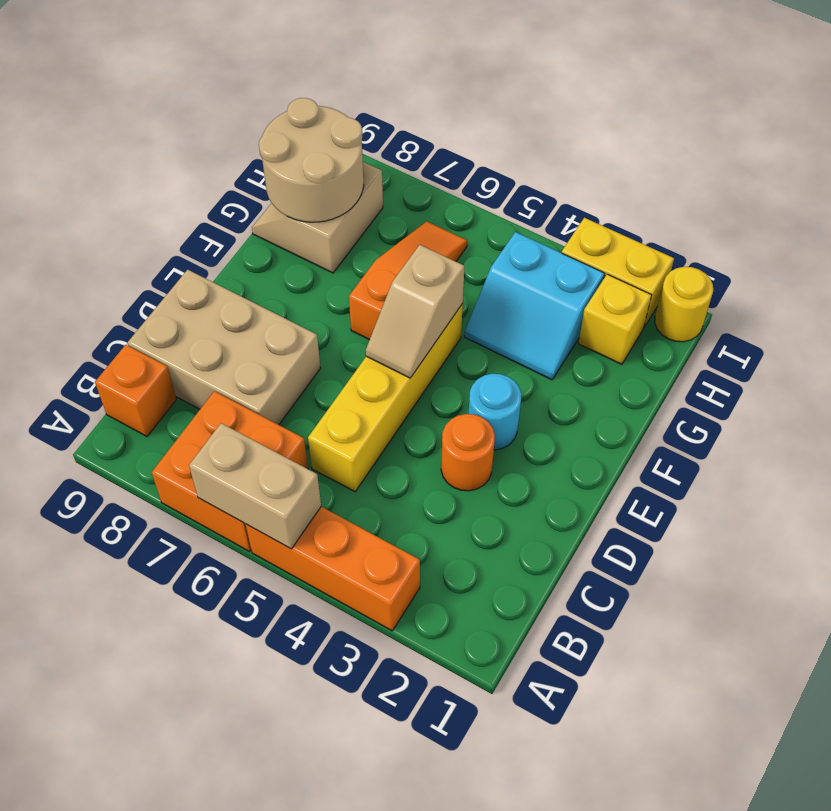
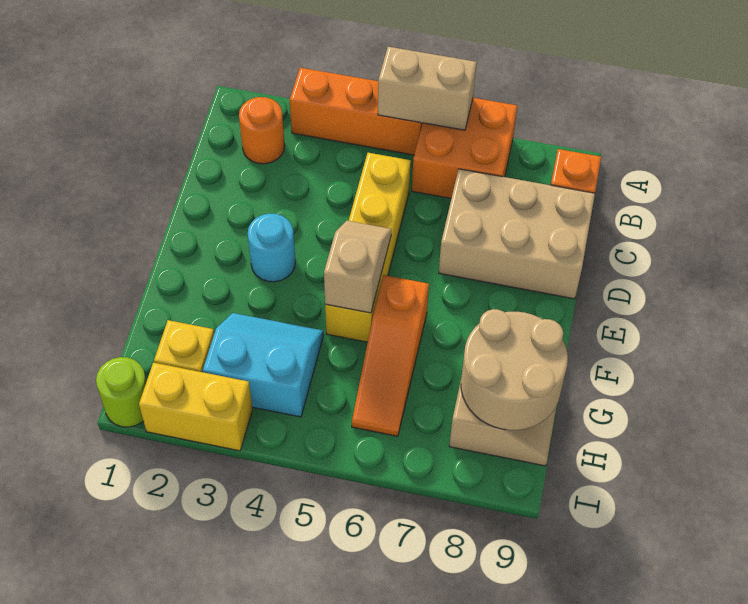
orange 1x1 round brick [441,414,495,491] -> orange 1x1 round brick moved to [239,97,285,164]
yellow 1x1 round brick [655,267,713,342] -> lime 1x1 round brick [96,357,147,427]

